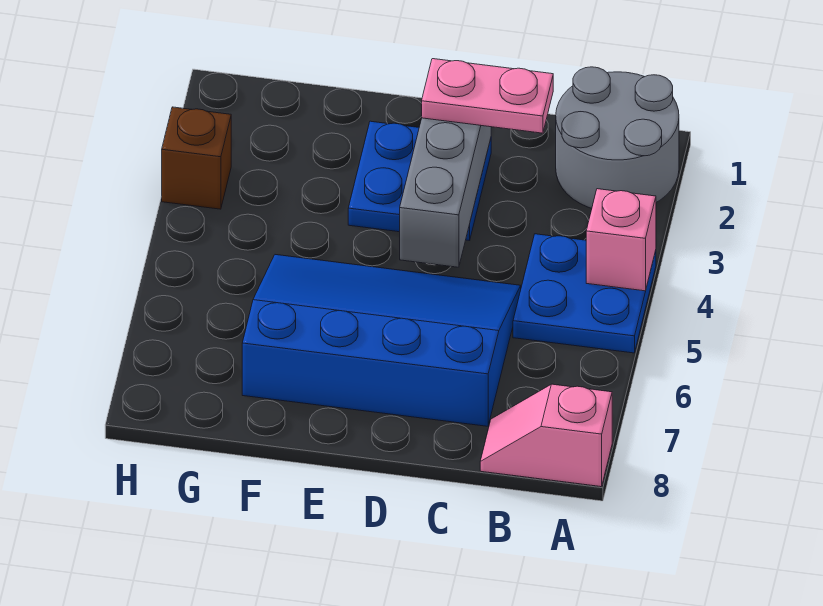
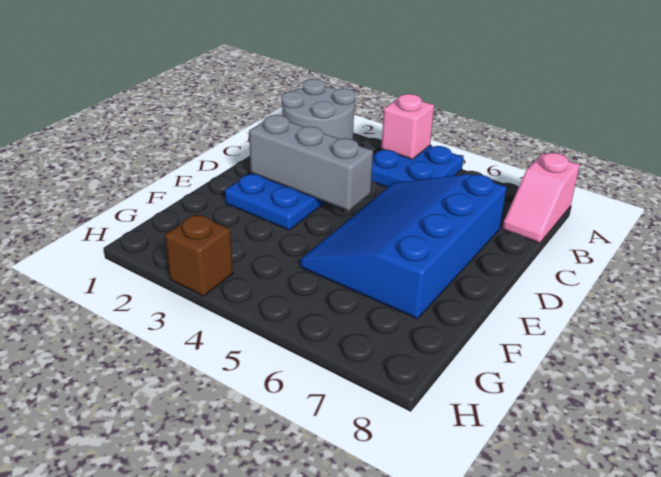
pink 1x2 plate [422,59,553,133] -> none

